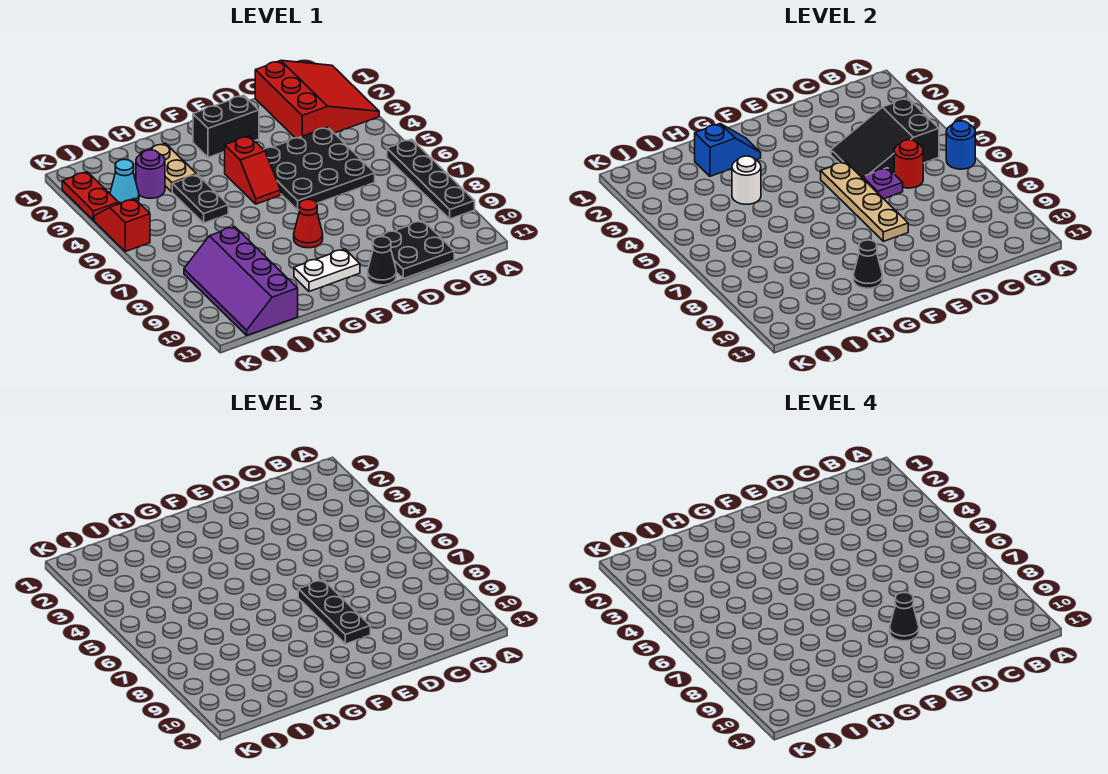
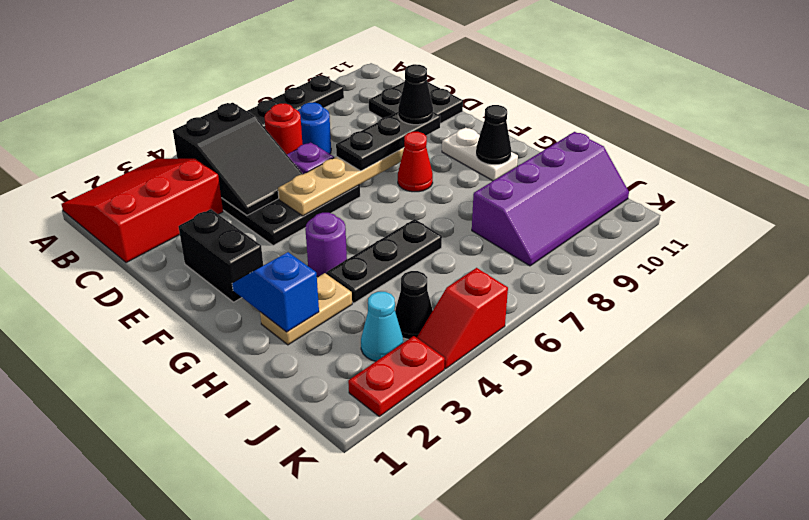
blue 1x1 round brick [946,121,975,169] -> blue 1x1 round brick moved to [297,103,331,154]
black 1x1 cone [367,237,396,285] -> black 1x1 cone moved to [395,271,433,339]
red 1x2 slope [225,136,281,204] -> none
black 1x2 plate [172,175,228,223] -> black 1x3 plate [326,219,442,303]
white 1x1 round brick [732,156,761,204] -> none
purple 1x1 round brick [136,150,165,198] -> purple 1x1 round brick moved to [305,213,347,277]

